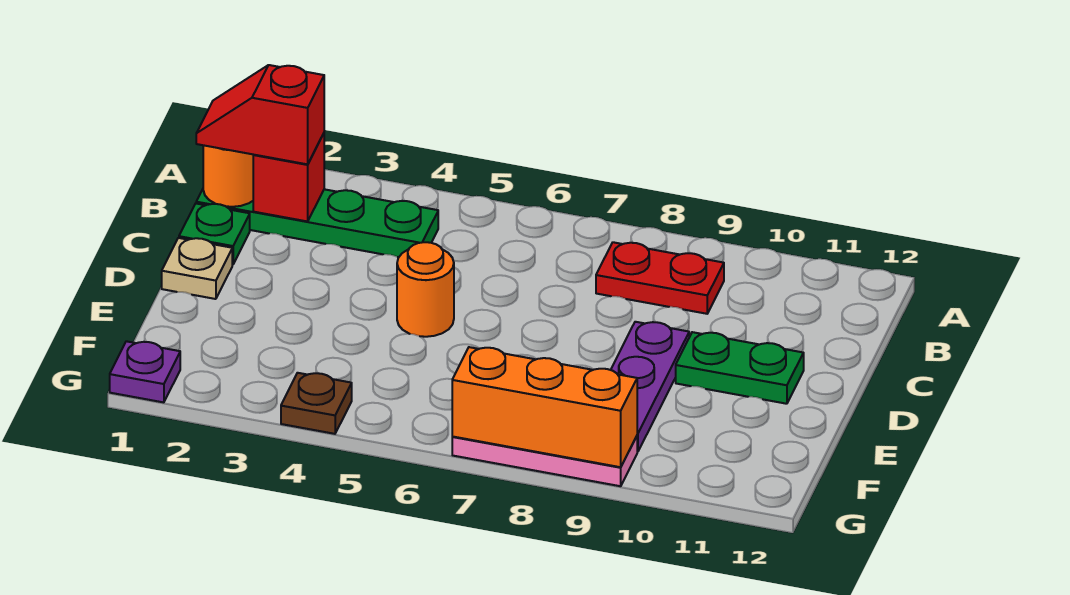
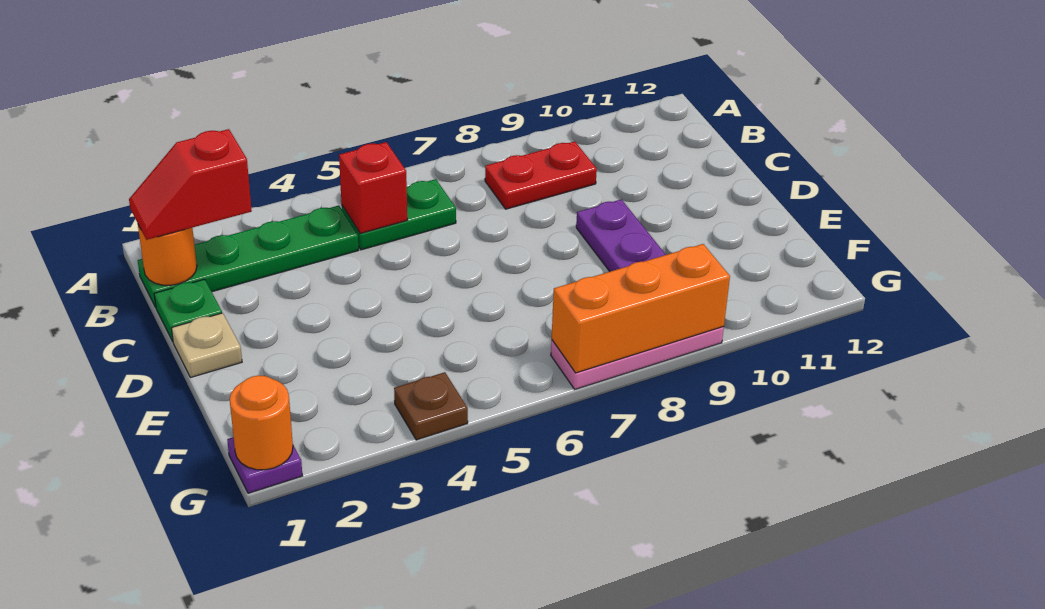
red 1x1 brick [253,133,324,221] -> red 1x1 brick moved to [339,142,407,233]
orange 1x1 round brick [397,242,454,337] -> orange 1x1 round brick moved to [230,375,293,470]
green 1x2 plate [676,332,804,404] -> green 1x2 plate moved to [342,179,456,250]

